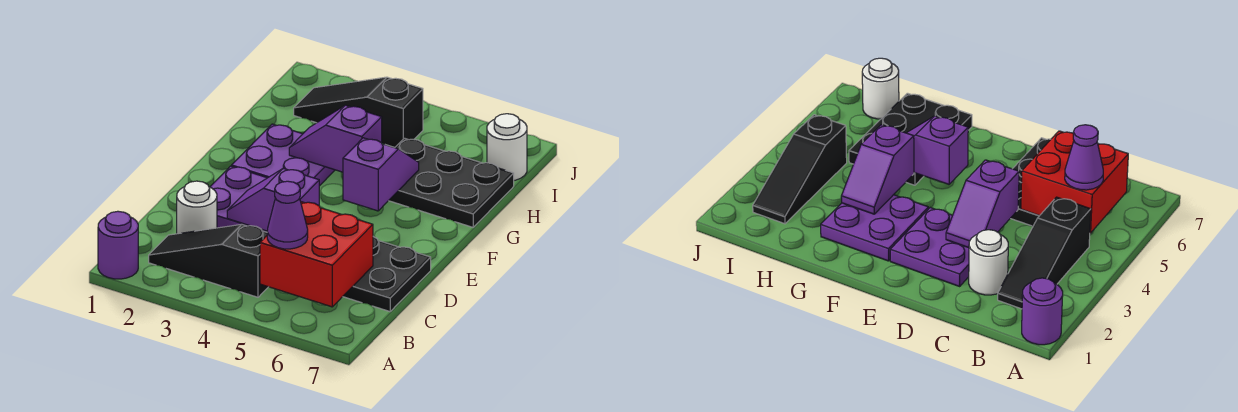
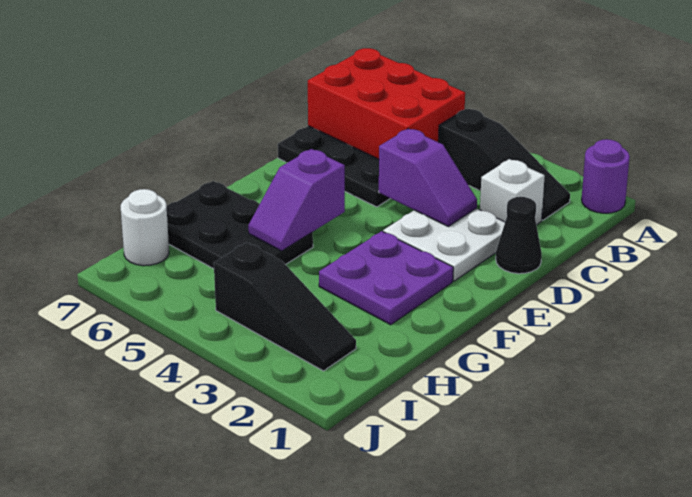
red 2x2 brick [260,202,373,307] -> red 2x3 brick [308,48,465,159]
purple 1x1 cone [267,181,308,249] -> none
white 1x1 round brick [177,181,217,234] -> white 1x1 brick [480,159,545,225]
none -> black 1x1 cone [496,197,542,274]
purple 2x2 plate [210,166,267,232] -> white 2x2 plate [383,208,505,281]
purple 1x2 slope [289,105,382,172] -> none

